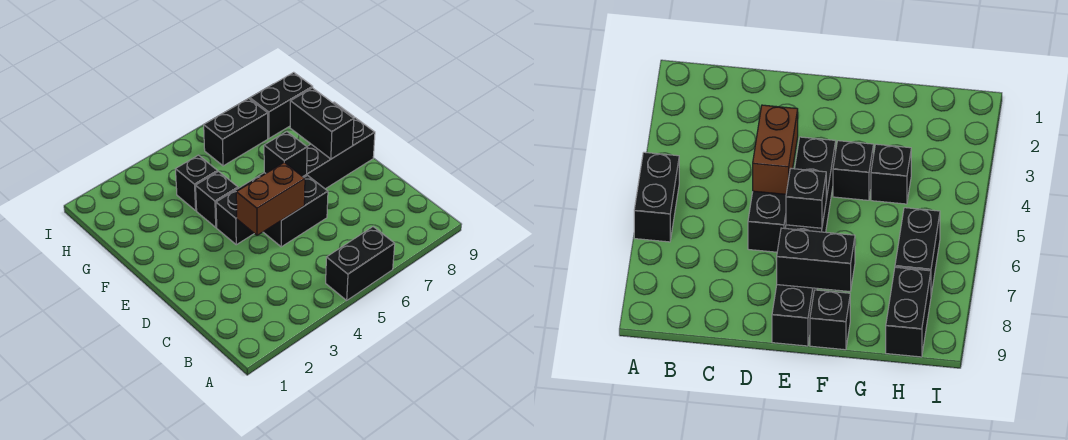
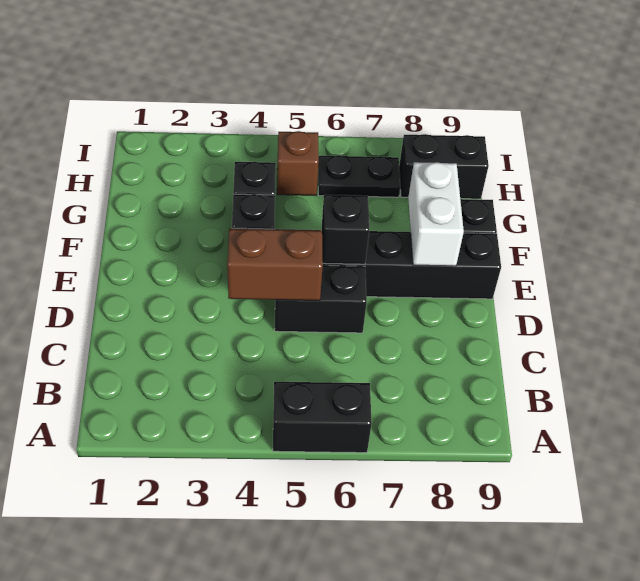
black 1x2 brick [290,88,354,159] -> white 1x2 brick [408,162,464,266]
none -> brown 1x1 brick [277,131,319,195]
black 1x2 brick [204,98,268,166] -> black 1x2 plate [318,155,400,197]

